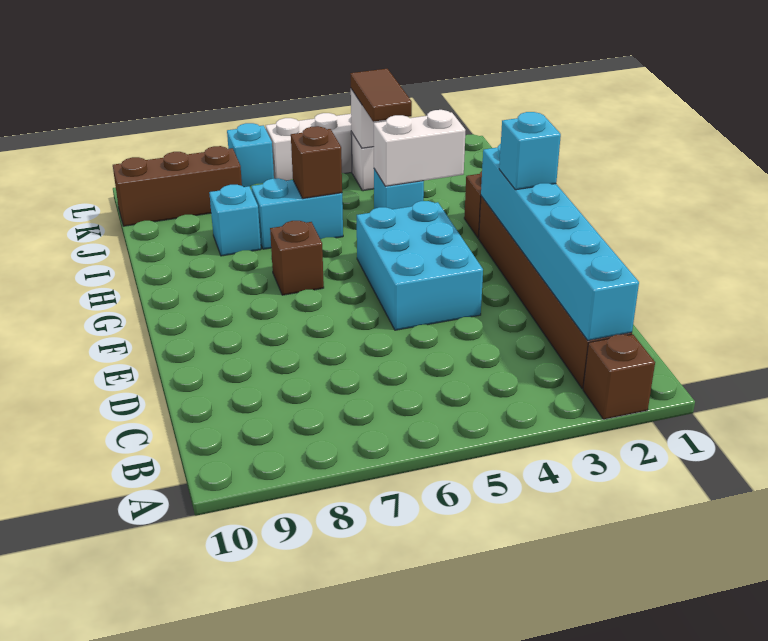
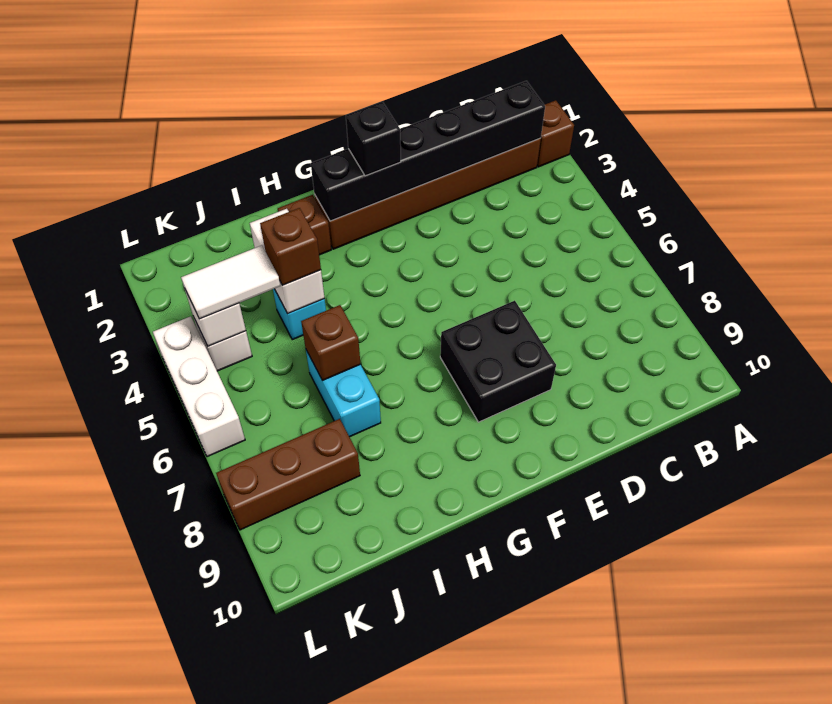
cyan 1x6 brick [481,144,639,340] -> black 1x6 brick [311,81,545,221]
cyan 2x3 brick [357,201,483,330] -> none
none -> black 2x2 brick [440,301,556,422]
cyan 1x1 brick [499,112,561,190] -> black 1x1 brick [346,102,401,176]
brown 1x1 brick [270,221,324,295] -> brown 1x1 brick moved to [260,208,321,285]
cyan 1x1 brick [209,185,261,256] -> none
brown 1x2 tile [350,69,412,122] -> white 1x2 tile [181,245,280,319]
brown 1x3 brick [113,146,242,226] -> brown 1x3 brick turned to [216,419,360,530]
cyan 1x1 brick [227,123,274,187] -> none

